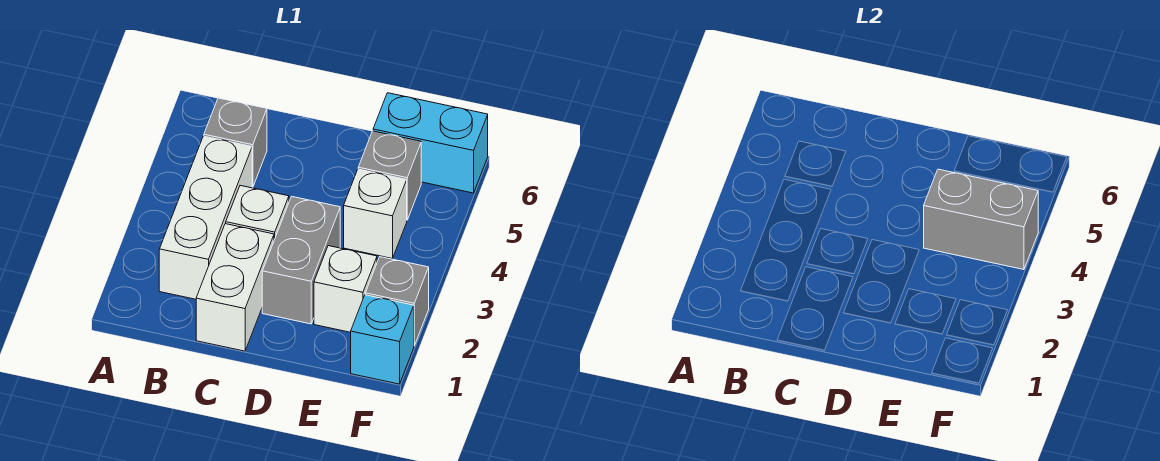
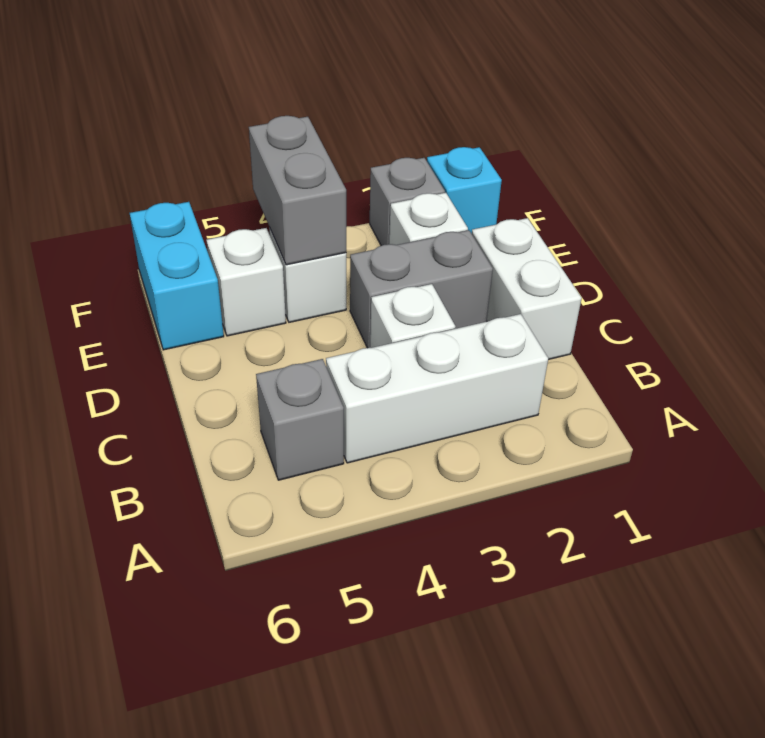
white 1x2 brick [196,224,274,351] -> white 1x2 brick turned to [472,218,582,360]
grey 1x1 brick [358,131,421,220] -> white 1x1 brick [206,228,286,336]

